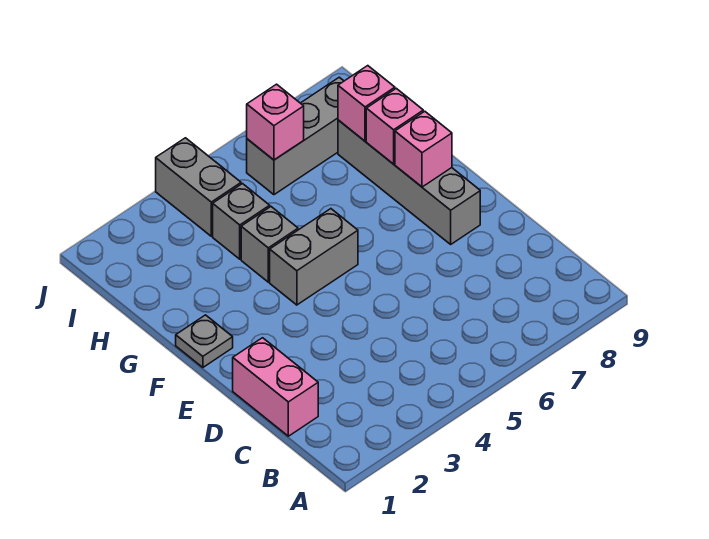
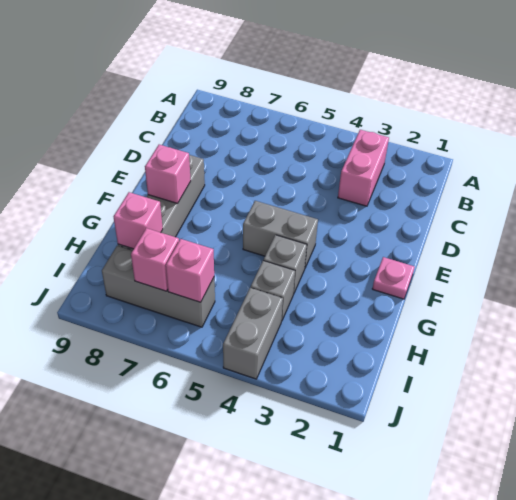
pink 1x2 brick [233,338,318,436] -> pink 1x2 brick moved to [338,130,389,206]
grey 1x1 plate [176,315,233,367] -> pink 1x1 plate [372,257,414,299]
pink 1x1 brick [366,88,423,164] -> pink 1x1 brick moved to [131,228,179,291]

